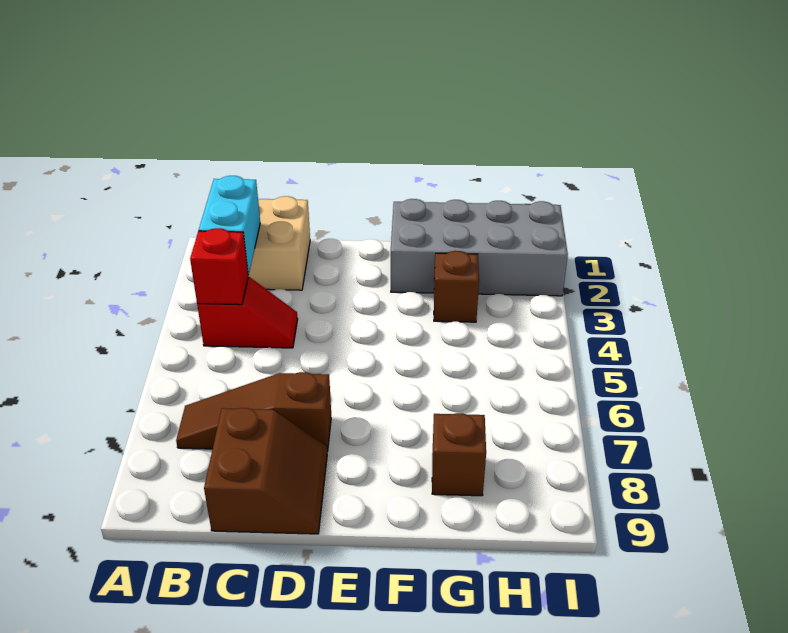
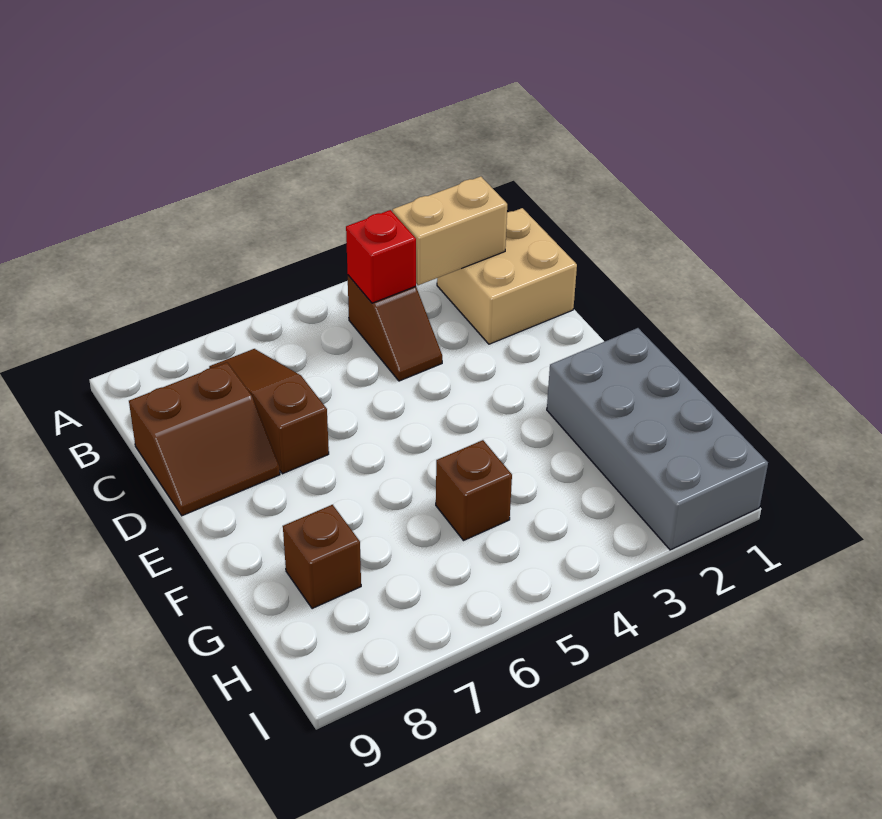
cyan 1x2 brick [199,176,260,275] -> tan 1x2 brick [393,176,507,285]
red 1x2 slope [197,277,298,348] -> brown 1x2 slope [348,275,442,381]
brown 1x1 brick [434,251,479,322] -> brown 1x1 brick moved to [436,440,512,540]

